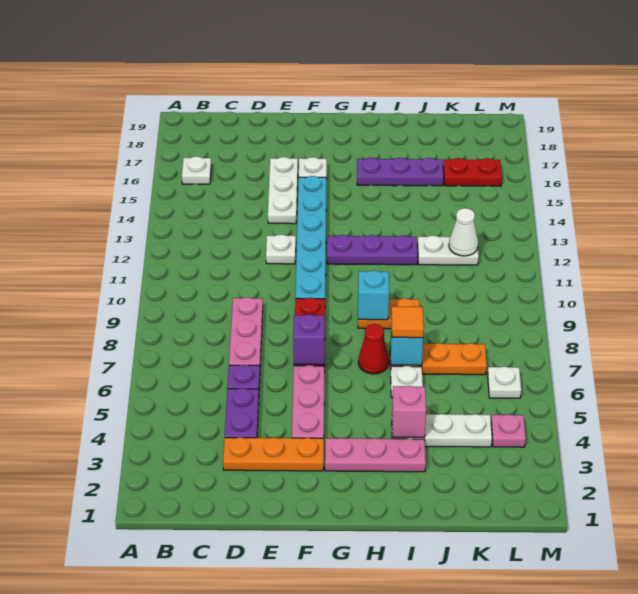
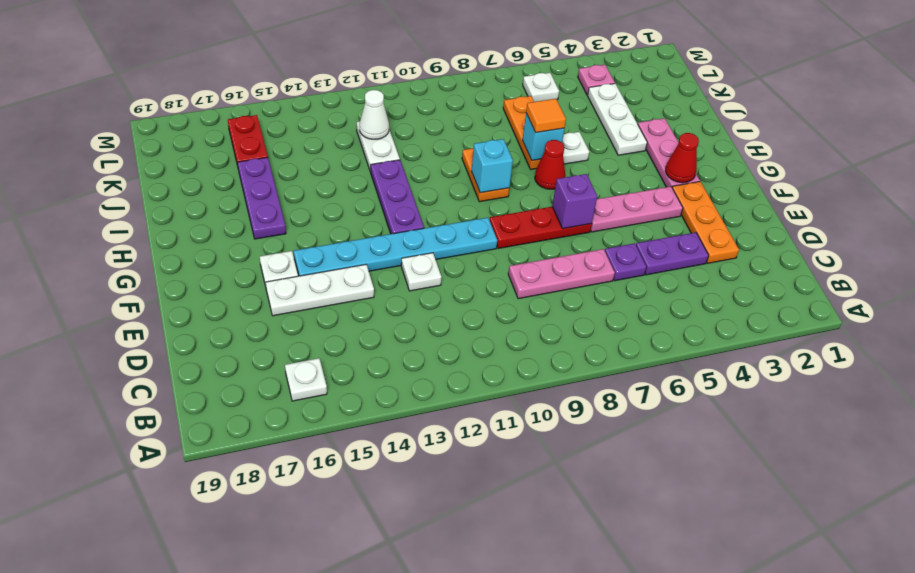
none -> red 1x1 cone [665,133,699,183]
pink 1x1 brick [392,386,426,437] -> none

